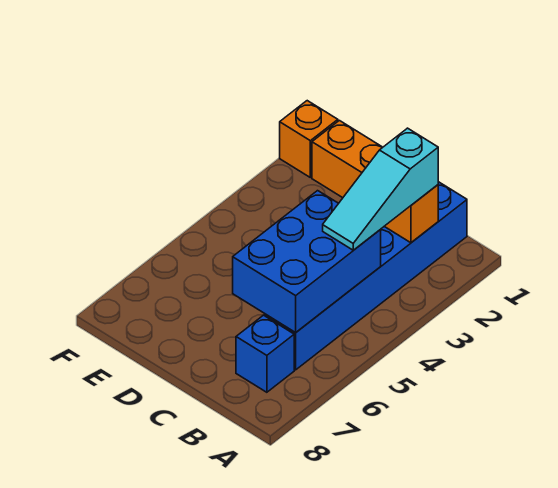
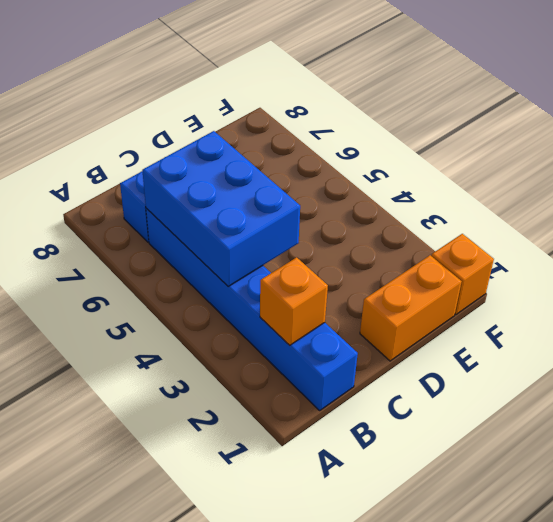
cyan 1x3 slope [323,128,438,250] -> none

